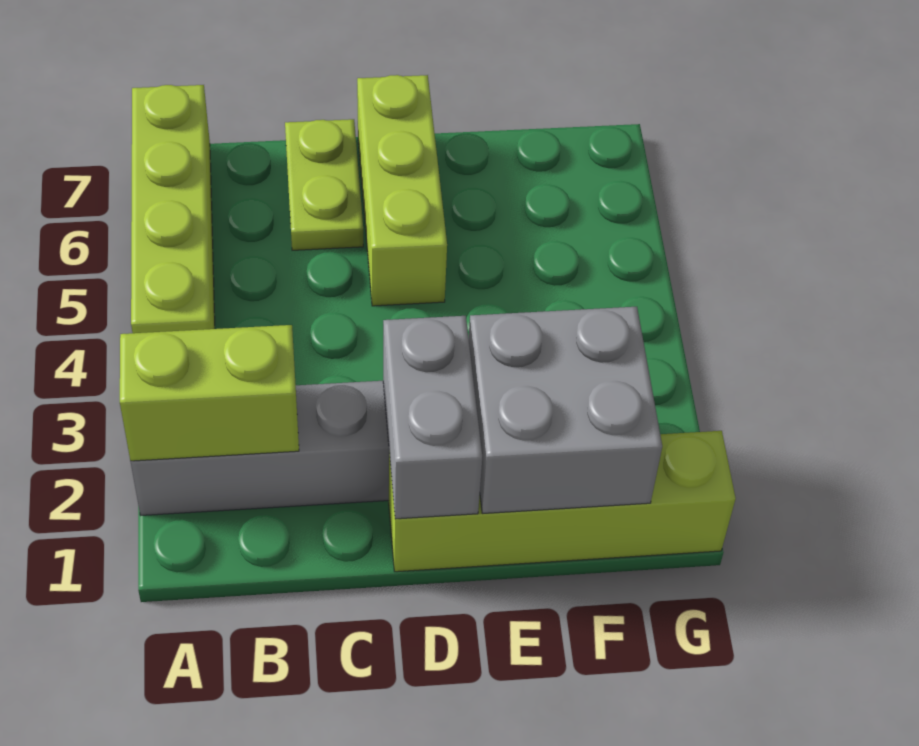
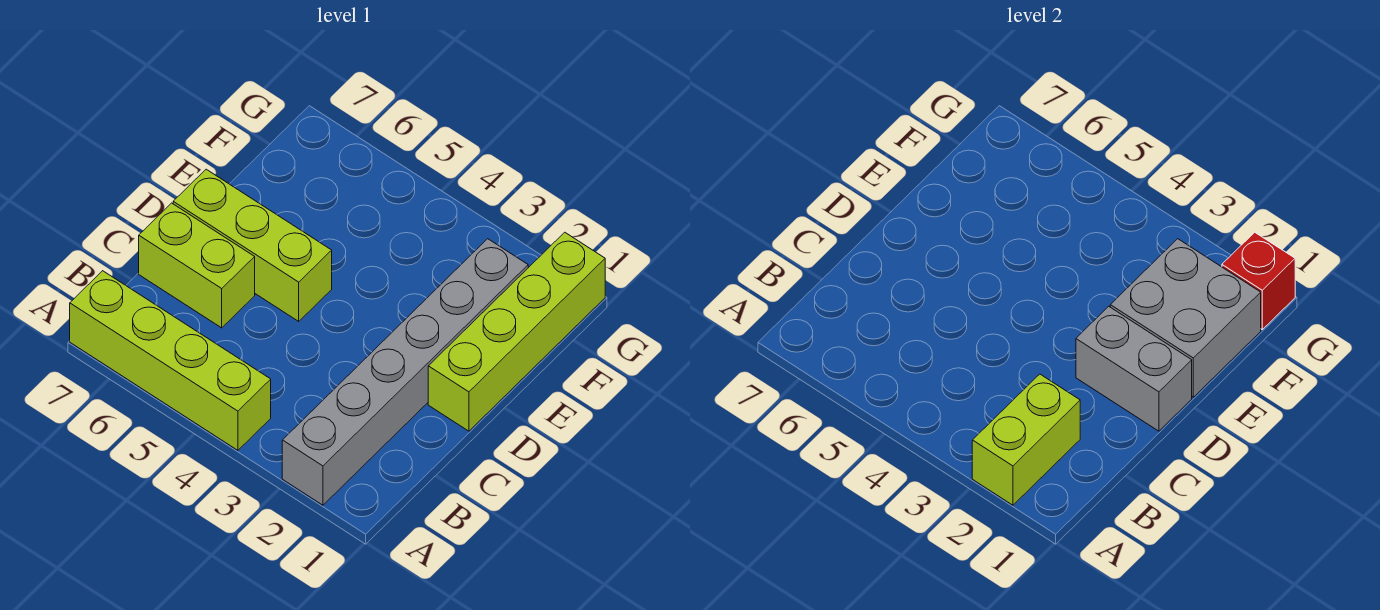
lime 1x2 plate [285,119,363,250] -> lime 1x2 brick [139,203,255,328]
none -> red 1x1 brick [1222,232,1295,329]

